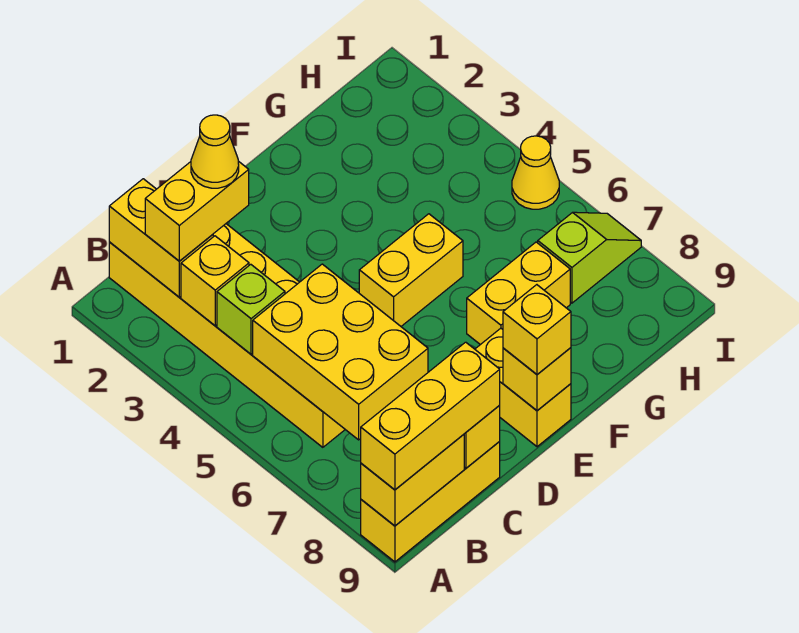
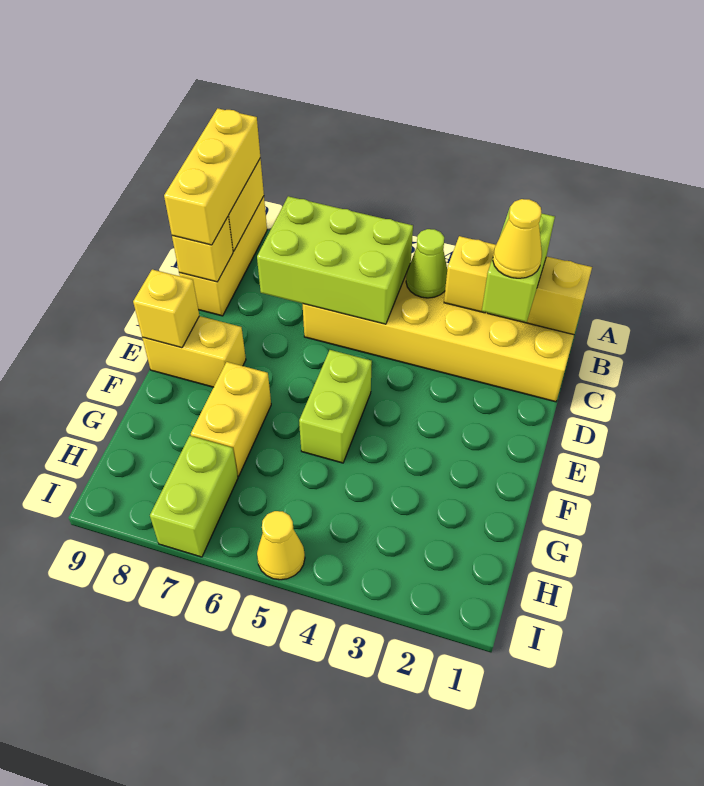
yellow 1x2 brick [145,161,249,261] -> lime 1x2 brick [482,208,555,322]
lime 1x1 brick [217,264,285,354] -> lime 1x1 cone [406,229,447,298]
yellow 2x3 brick [253,264,428,440] -> lime 2x3 brick [257,196,413,324]
yellow 1x2 brick [359,214,463,326] -> lime 1x2 brick [299,350,372,463]
yellow 1x1 brick [503,285,571,374] -> none
lime 1x2 slope [538,212,641,303] -> lime 1x2 brick [150,436,238,557]

